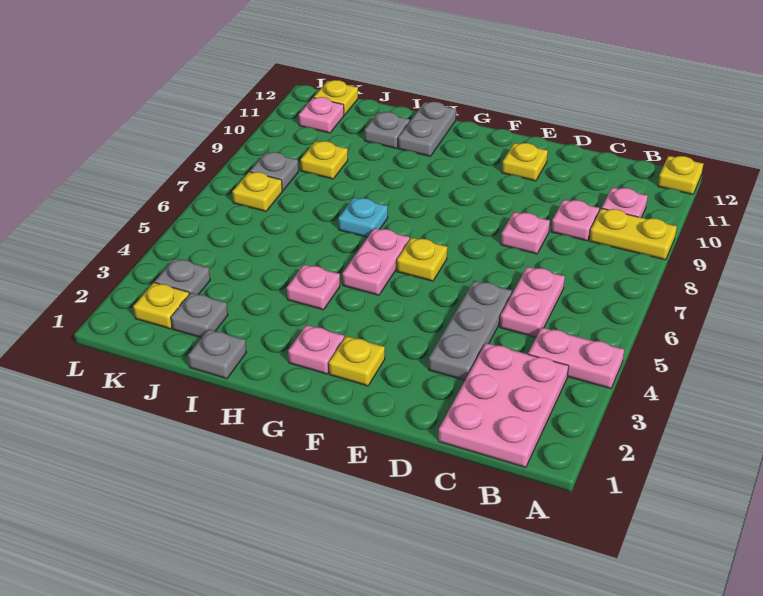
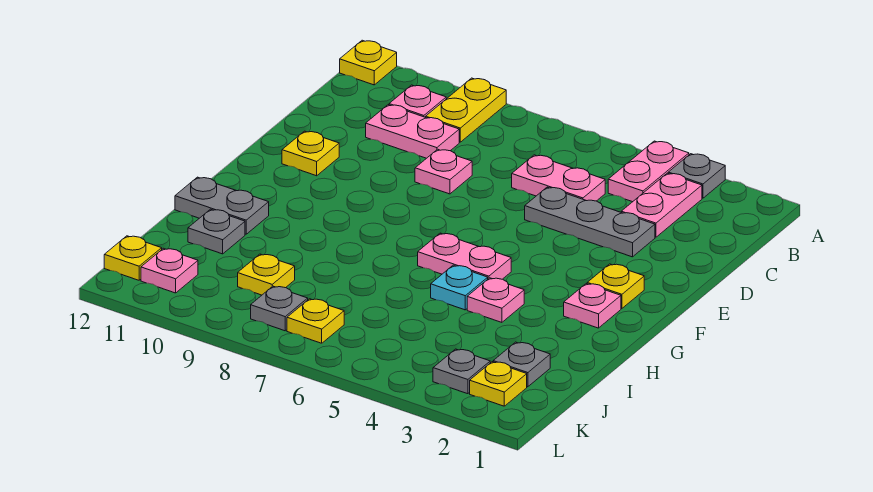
pink 2x3 plate [438,343,569,467] -> pink 1x2 plate [621,173,702,237]
pink 1x1 plate [551,200,599,241] -> pink 1x2 plate [366,105,459,158]
yellow 1x1 plate [397,238,447,281] -> none
cyan 1x1 plate [338,197,388,237] -> cyan 1x1 plate moved to [431,265,488,310]
grey 1x1 plate [188,329,247,379] -> grey 1x1 plate moved to [668,154,725,198]

